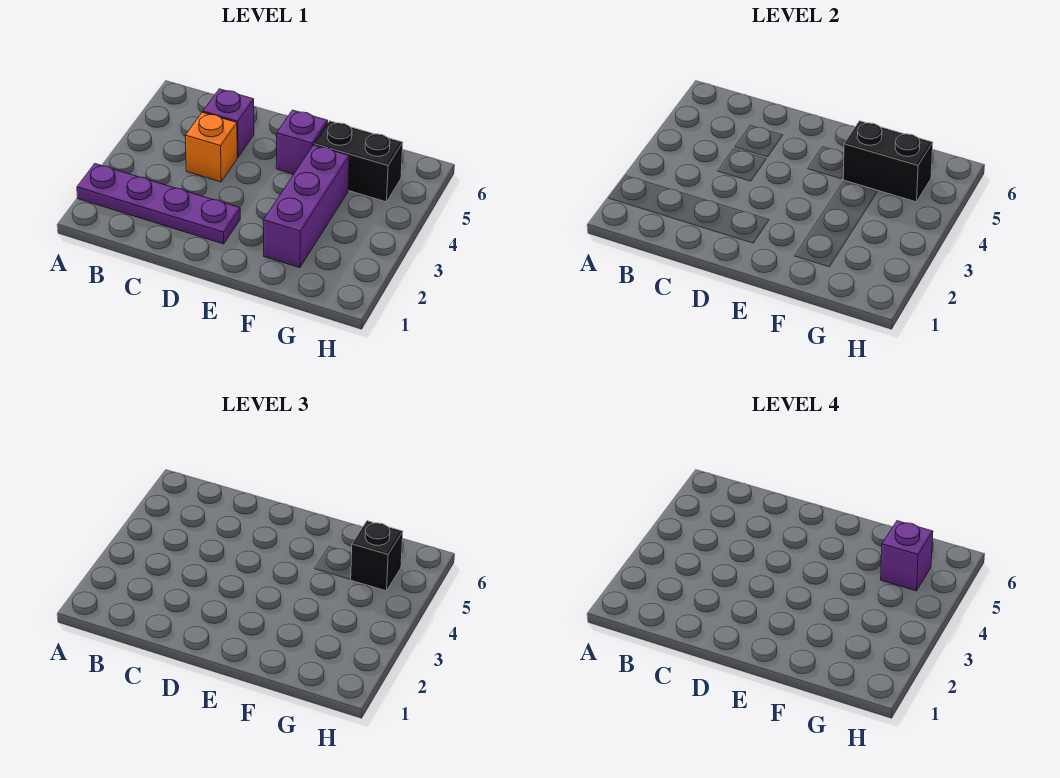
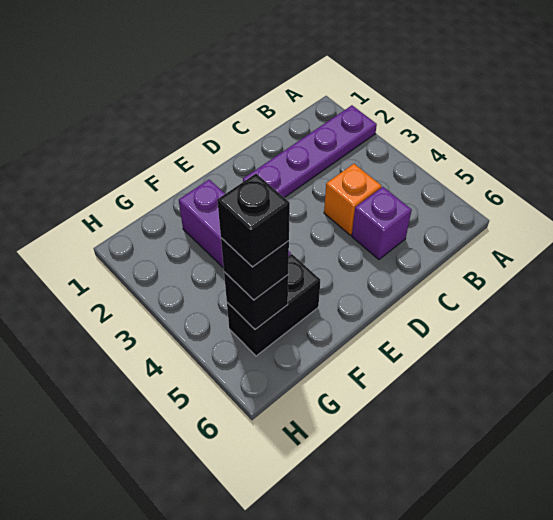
purple 1x1 brick [276,110,328,174] -> none
black 1x2 brick [843,121,933,202] -> black 1x1 brick [224,272,288,329]
purple 1x1 brick [881,521,933,591] -> black 1x1 brick [217,174,290,267]

